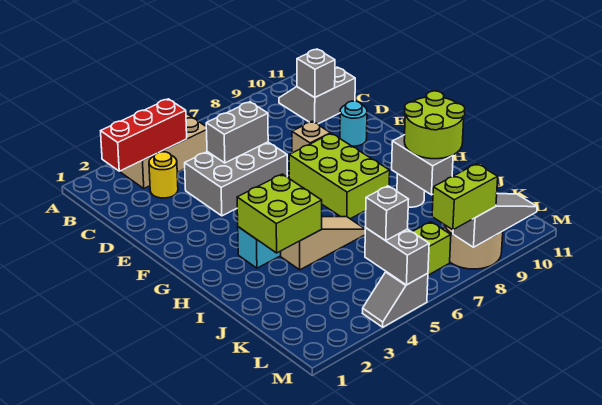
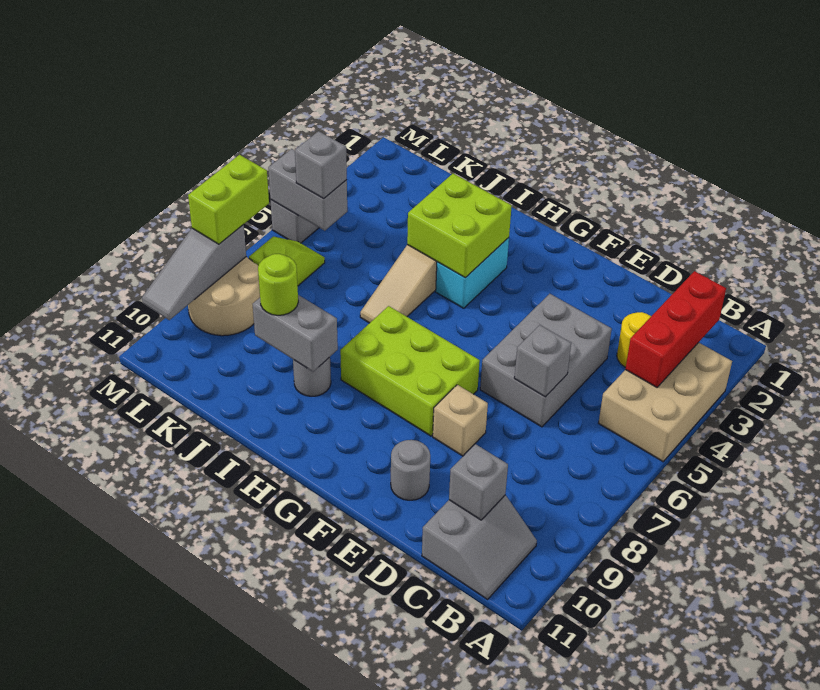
grey 1x2 brick [206,102,268,163] -> grey 1x1 brick [514,325,571,397]
cyan 1x1 round brick [340,101,367,146] -> grey 1x1 round brick [391,440,430,500]
lime 2x2 round brick [404,91,465,159] -> lime 1x1 round brick [258,254,298,315]

